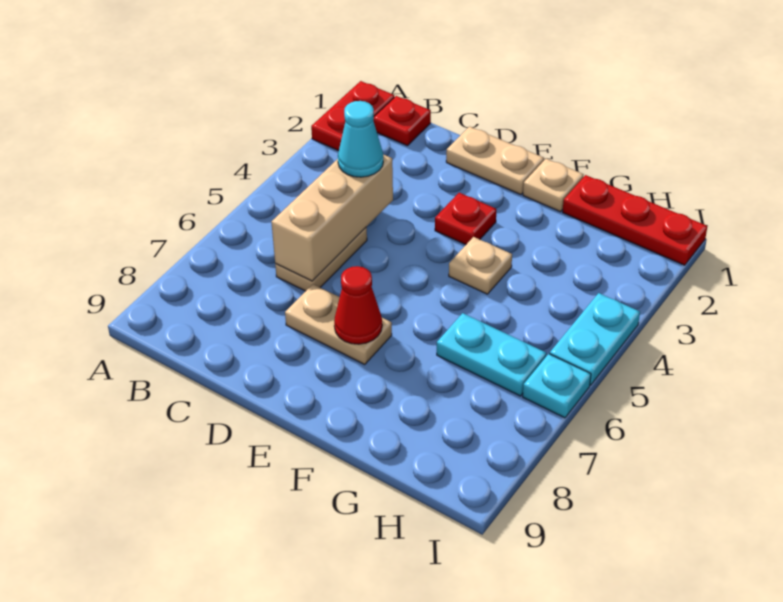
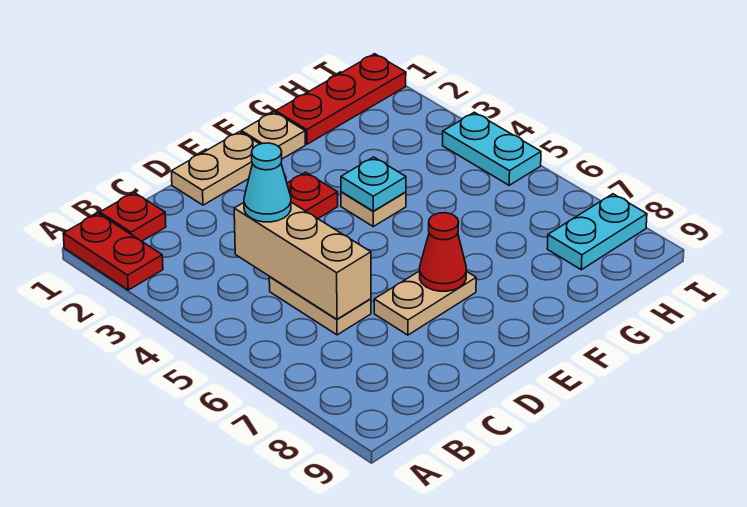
cyan 1x2 plate [437,313,546,396] -> cyan 1x2 plate moved to [547,194,647,270]
cyan 1x1 plate [523,354,591,418] -> cyan 1x1 plate moved to [341,157,406,211]

